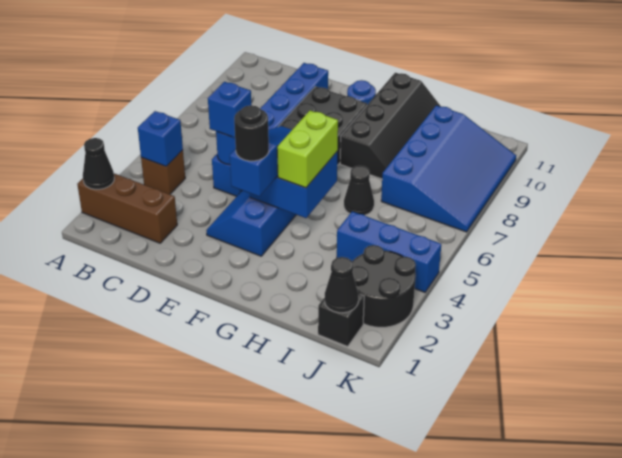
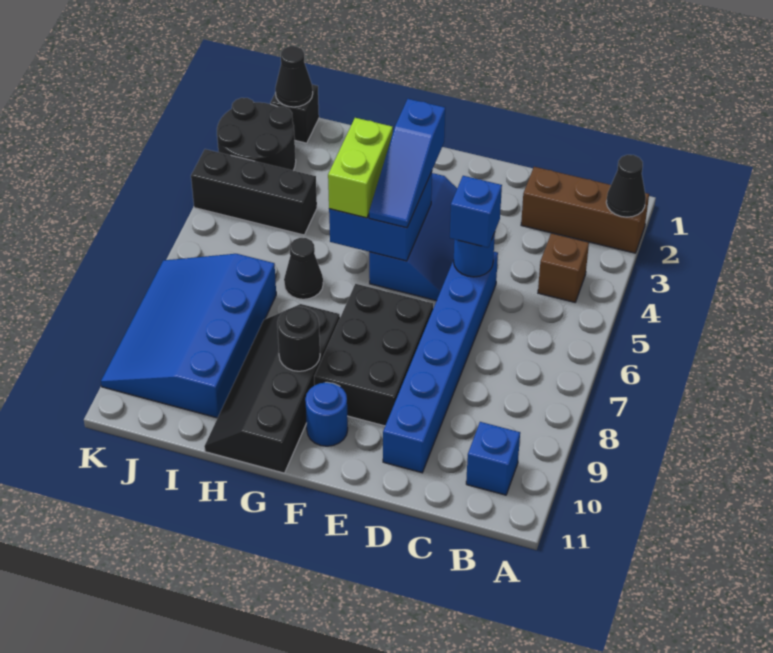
blue 1x1 brick [138,111,183,166] -> blue 1x1 brick moved to [466,422,520,495]
black 1x1 round brick [234,105,269,161] -> black 1x1 round brick moved to [277,307,320,371]
blue 1x3 brick [337,211,441,292] -> black 1x3 brick [191,149,317,235]

